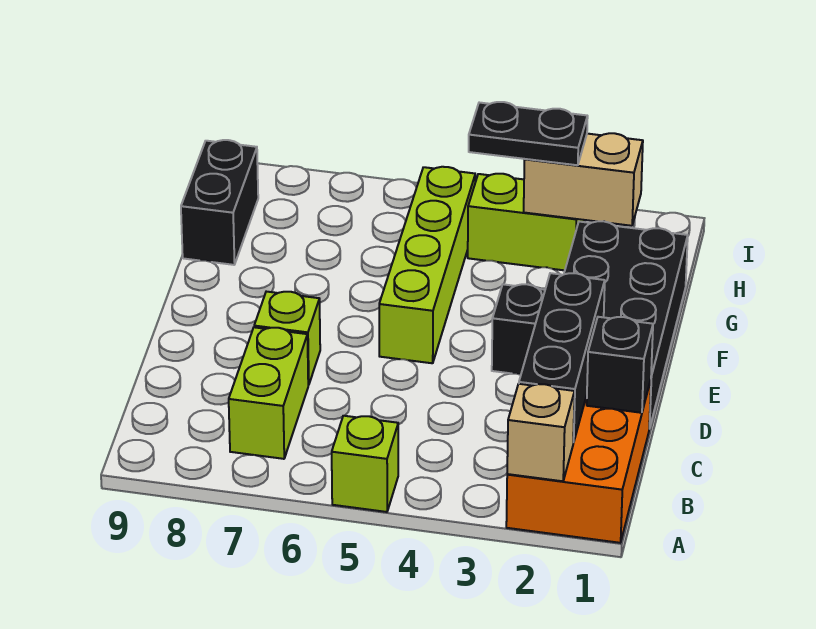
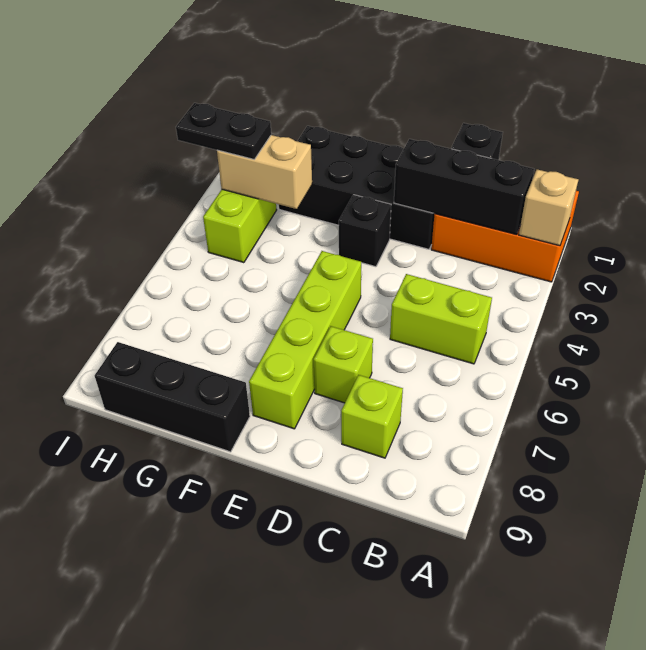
lime 1x1 brick [332,416,398,512] -> lime 1x1 brick moved to [341,375,403,458]
lime 1x2 brick [229,327,308,459] -> lime 1x2 brick moved to [390,274,492,364]
lime 1x4 brick [379,167,475,363] -> lime 1x4 brick turned to [249,251,361,429]
black 1x2 brick [181,140,258,265] -> black 1x3 brick [95,342,250,452]
tan 1x2 brick [524,133,643,226] -> tan 1x2 brick turned to [217,135,312,209]
black 1x2 plate [469,102,588,165] -> black 1x2 plate turned to [176,103,271,159]

